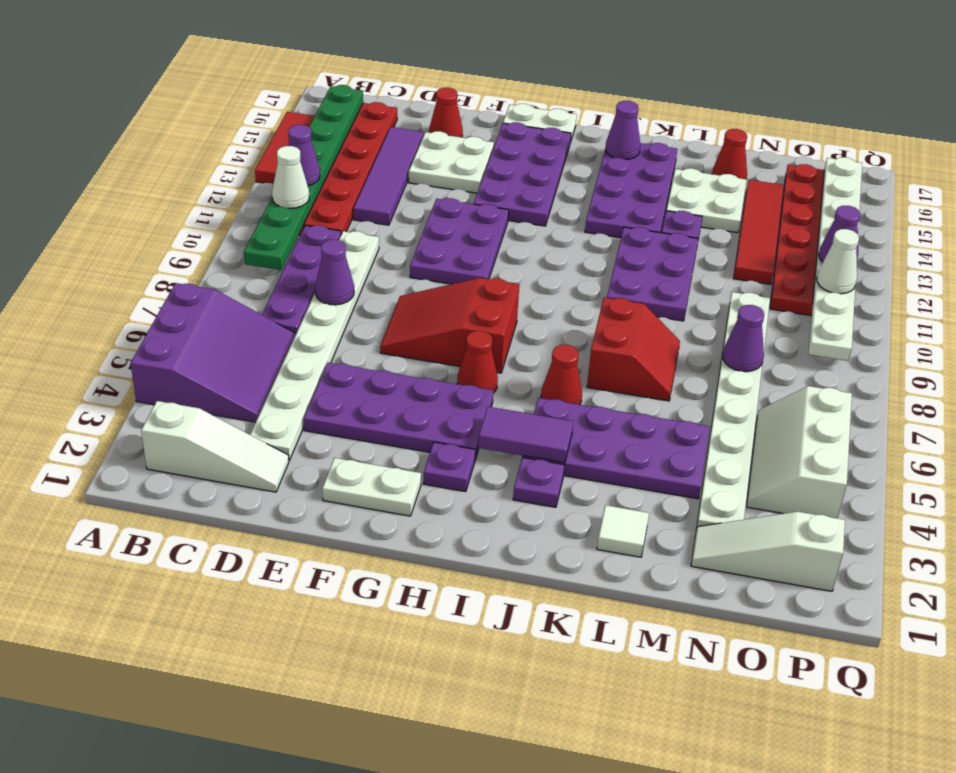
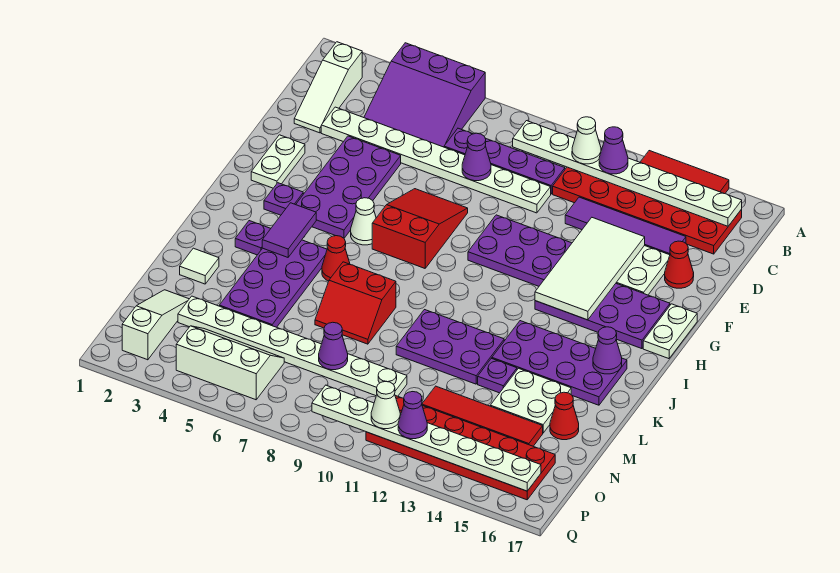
green 1x8 plate [244,85,363,270] -> white 1x8 plate [513,121,742,226]
none -> white 2x4 tile [535,218,645,320]
red 1x1 cone [457,331,498,393] -> white 1x1 cone [351,198,376,245]

